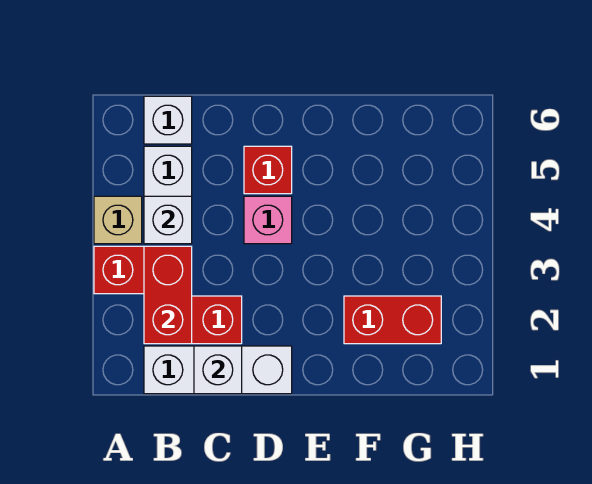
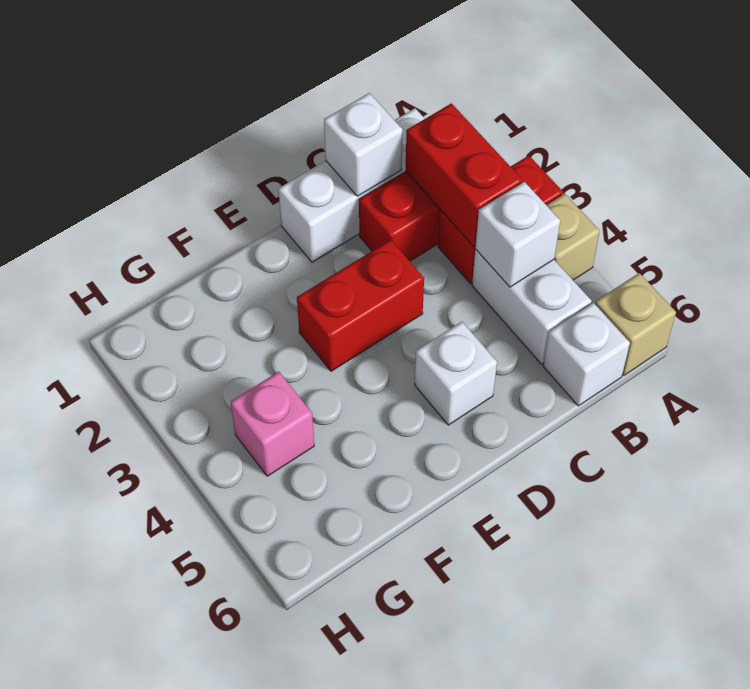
none -> tan 1x1 brick [595,273,676,375]
pink 1x1 brick [244,196,292,244] -> pink 1x1 brick moved to [231,372,314,476]
red 1x1 brick [244,146,292,194] -> white 1x1 brick [415,322,497,425]
red 1x2 brick [344,296,441,344] -> red 1x2 brick moved to [297,240,424,371]

